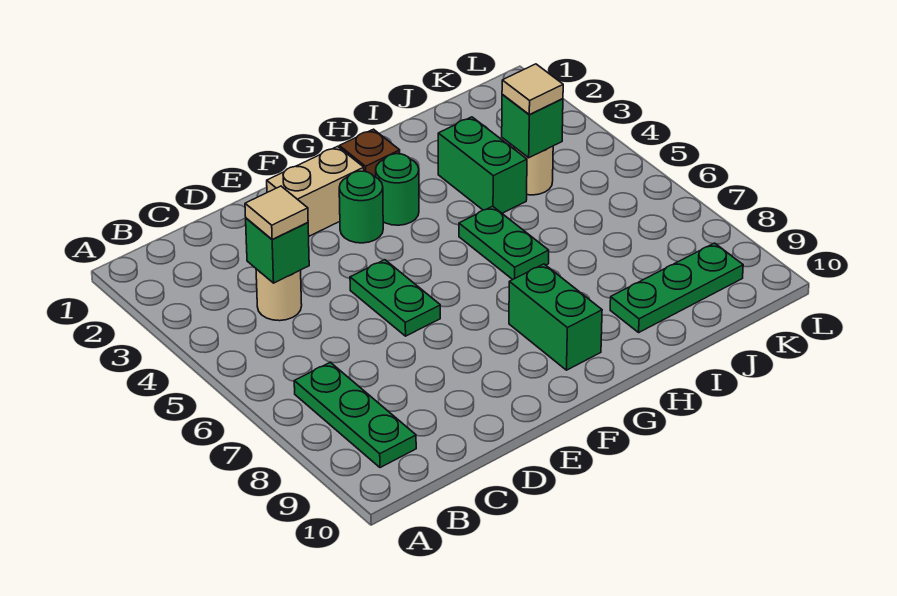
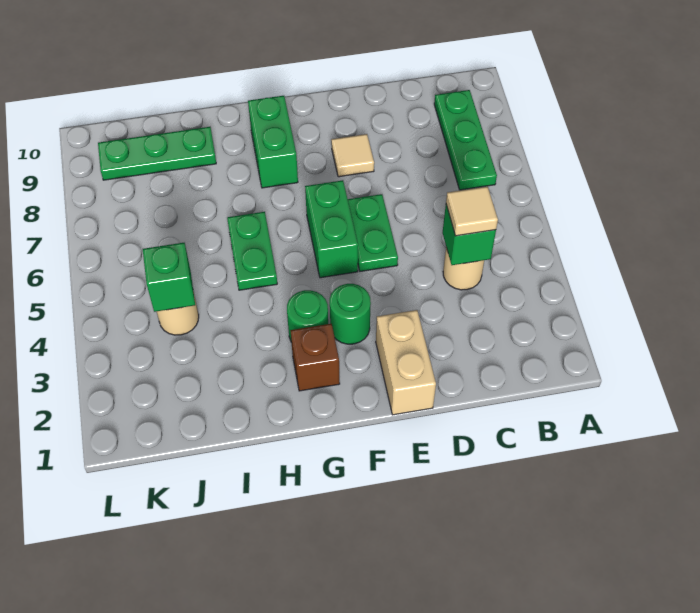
tan 1x2 brick [267,146,364,236] -> tan 1x2 brick turned to [376,310,436,415]
green 1x2 brick [438,117,527,213] -> green 1x2 brick moved to [305,180,358,278]
tan 1x1 tile [502,64,563,115] -> tan 1x1 tile moved to [331,134,374,177]

